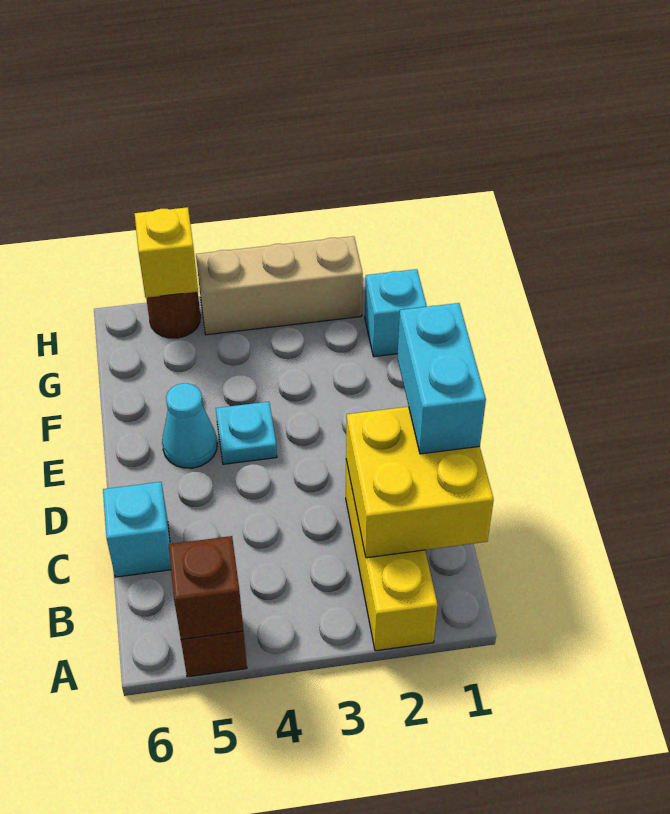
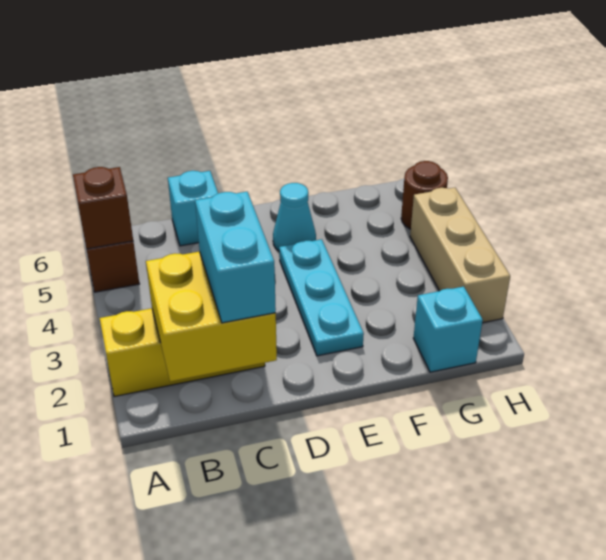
cyan 1x2 brick [397,303,486,454] -> cyan 1x2 brick turned to [195,192,276,323]
cyan 1x1 plate [216,402,277,464] -> cyan 1x3 plate [279,239,364,356]
yellow 1x1 brick [135,207,198,298] -> none

